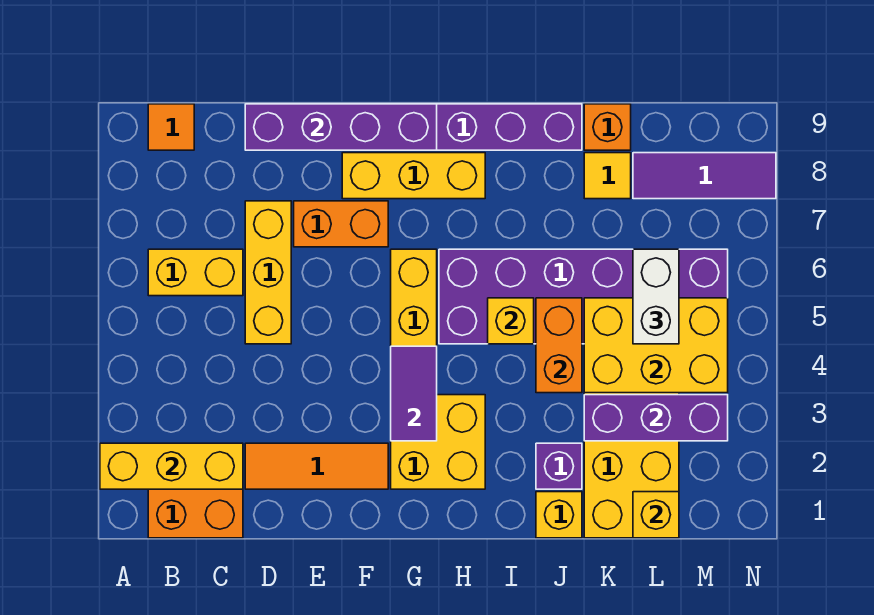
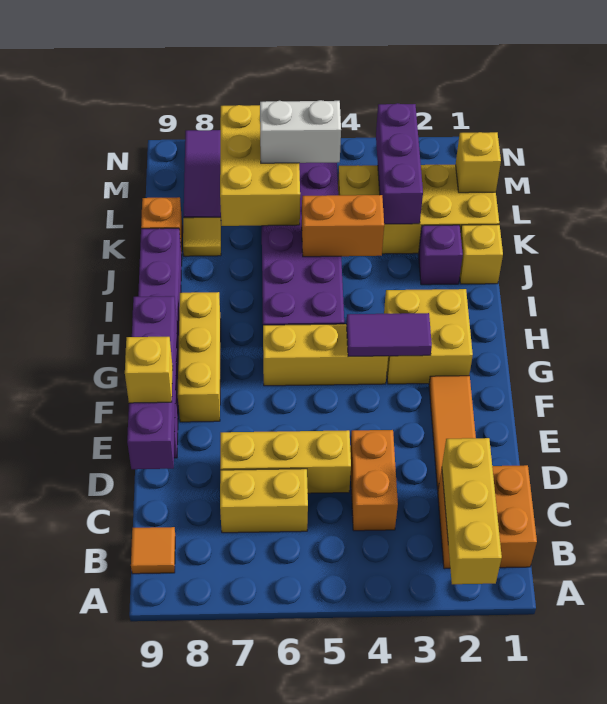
yellow 1x2 brick [148,249,243,296] -> yellow 1x2 brick turned to [220,469,308,533]
orange 1x2 brick [294,201,388,247] -> orange 1x2 brick moved to [350,430,398,531]
yellow 1x1 brick [488,298,534,344] -> yellow 1x1 brick moved to [125,337,173,403]
yellow 2x3 brick [584,298,728,393] -> yellow 2x3 brick moved to [220,105,300,226]

